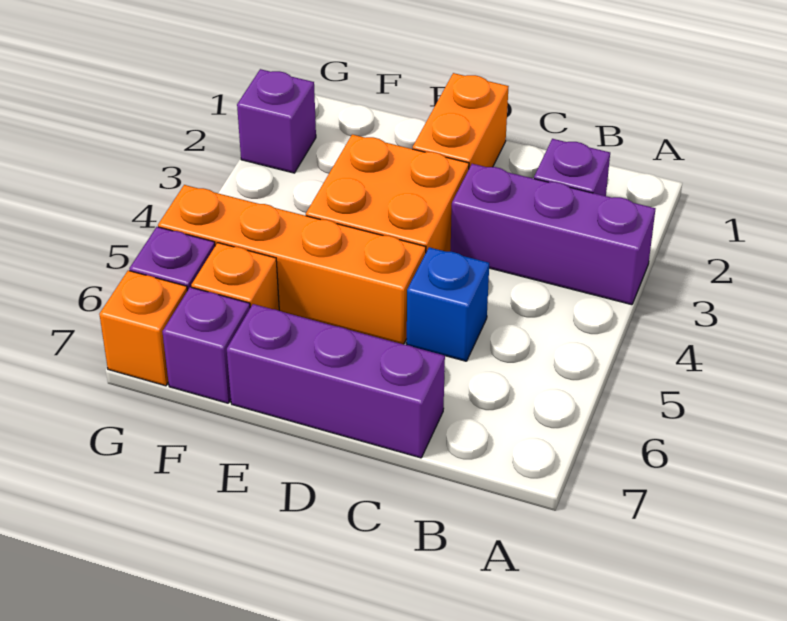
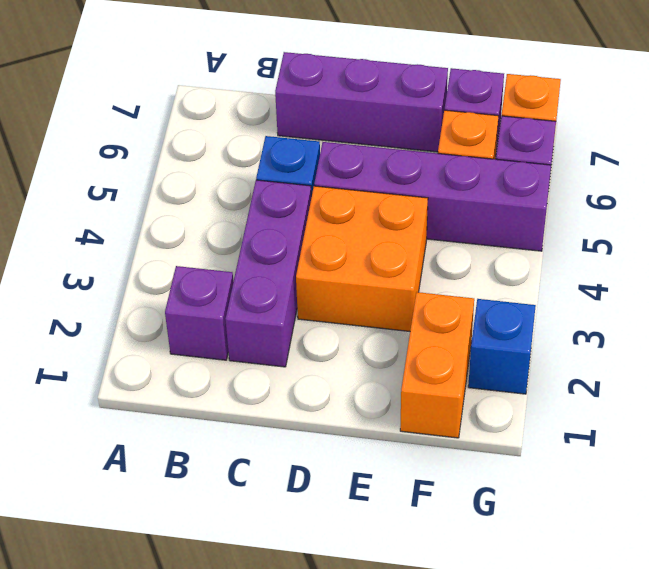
purple 1x3 brick [450,164,656,305] -> purple 1x3 brick turned to [225,180,311,367]
orange 1x2 brick [413,73,509,168] -> orange 1x2 brick moved to [400,292,474,438]
orange 1x4 brick [158,185,426,344] -> purple 1x4 brick [314,142,551,251]
purple 1x1 brick [237,69,316,173] -> blue 1x1 brick [468,299,536,394]

